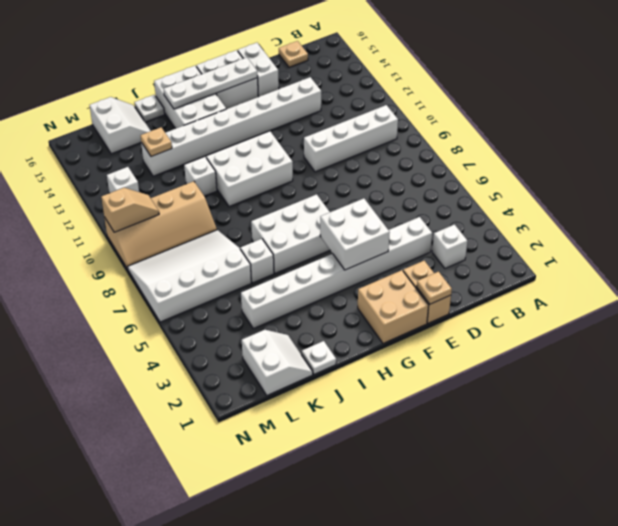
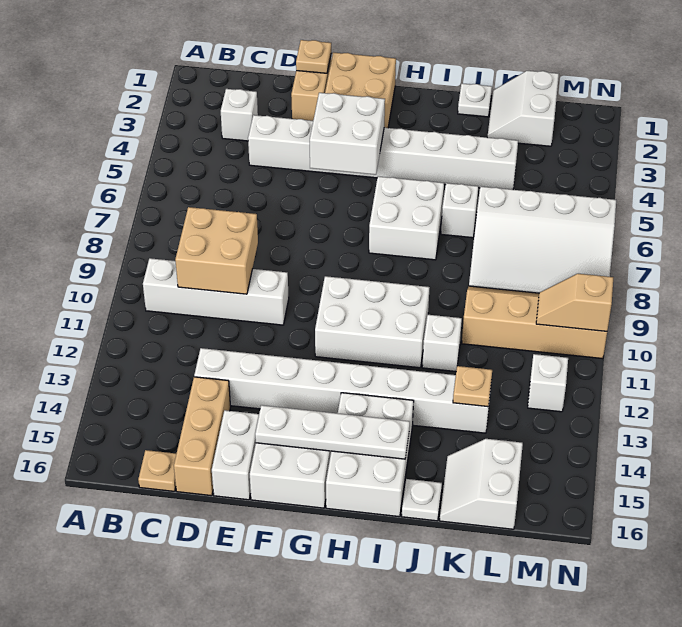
none -> tan 2x2 brick [175,207,258,294]
none -> tan 1x3 brick [174,377,231,496]
white 2x3 brick [251,194,330,273] -> white 2x2 brick [369,176,444,260]

